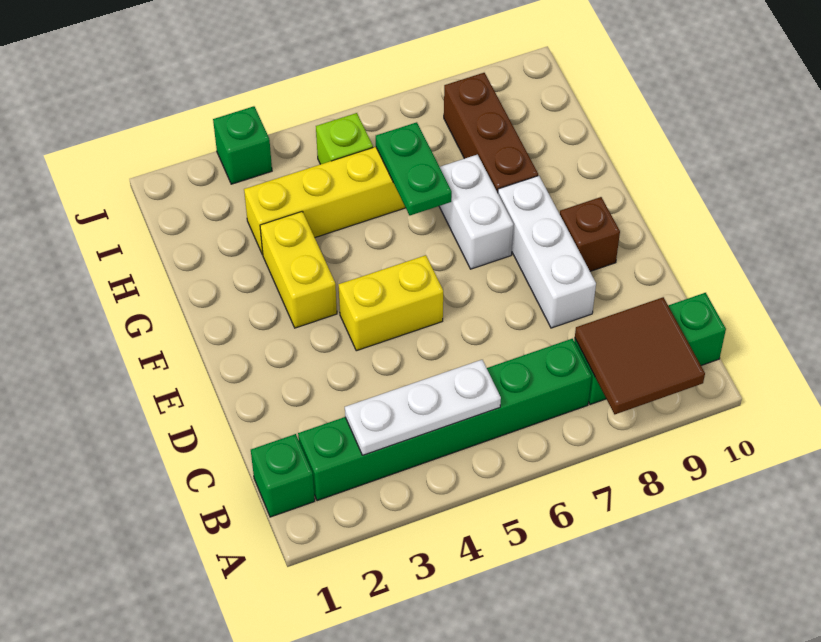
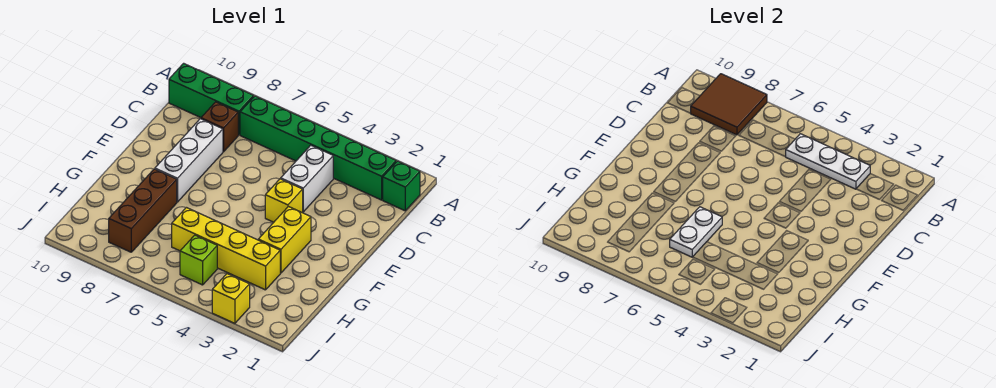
yellow 1x2 brick [339,255,443,351] -> yellow 1x1 brick [265,179,303,222]
brown 1x1 brick [560,197,620,271] -> brown 1x1 brick moved to [201,102,238,152]
white 1x2 brick [439,155,514,269] -> white 1x2 brick moved to [281,145,333,212]
green 1x2 plate [376,122,452,215] -> white 1x2 plate [670,207,722,257]
green 1x1 brick [213,106,272,184] -> yellow 1x1 brick [212,274,250,323]

